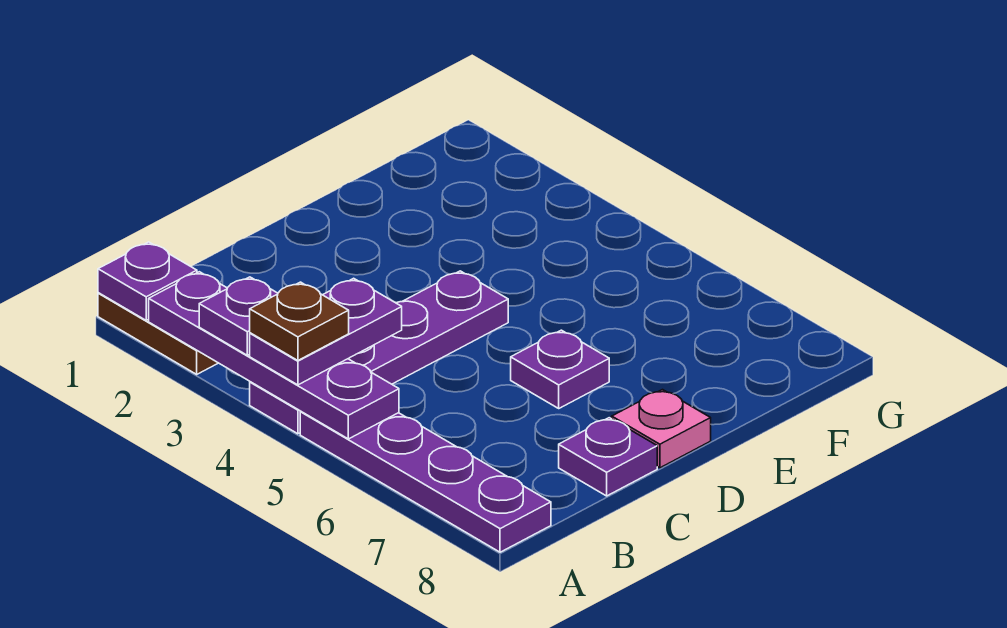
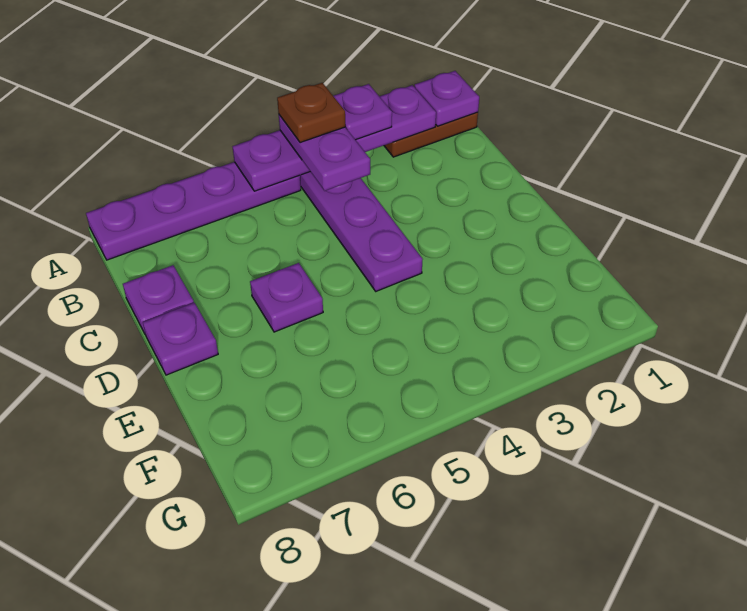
pink 1x1 plate [612,390,711,468] -> purple 1x1 plate [143,303,218,375]

